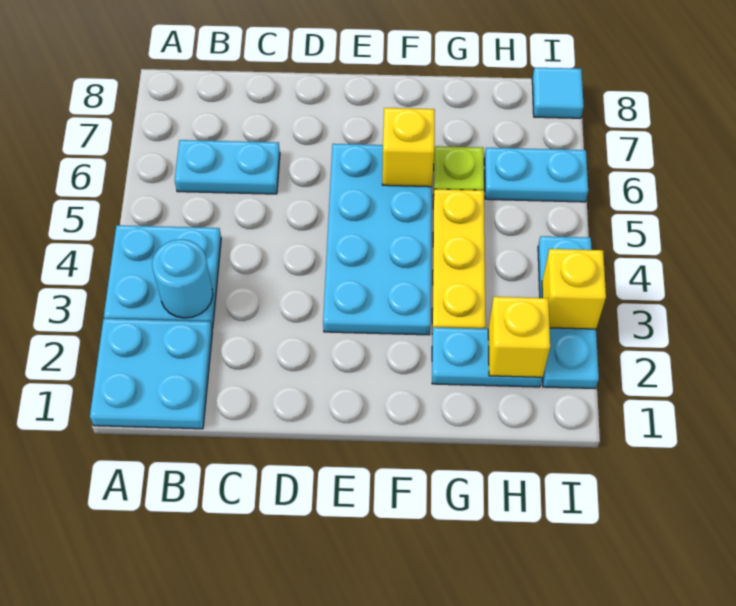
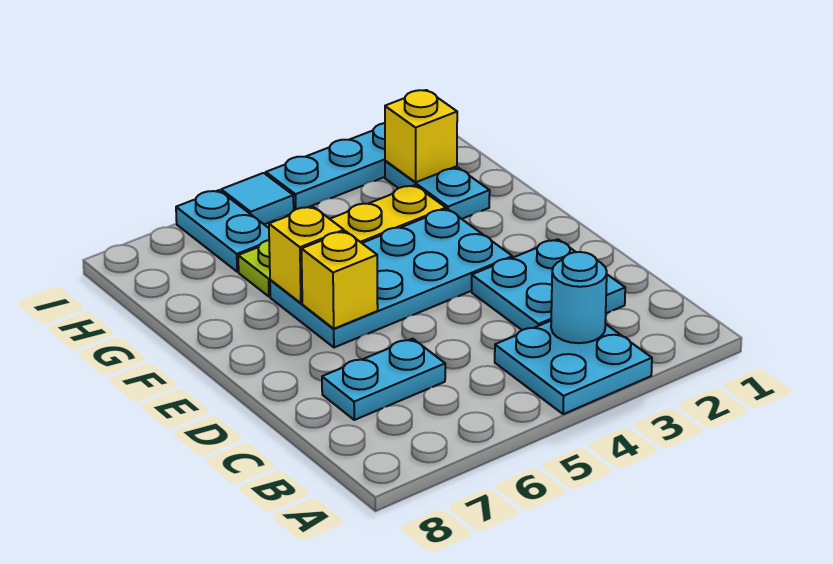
cyan 2x2 plate [90,319,212,429] -> cyan 2x2 plate moved to [472,239,625,330]
cyan 1x2 plate [175,140,280,194] -> cyan 1x2 plate turned to [322,339,445,420]
yellow 1x1 brick [542,249,606,329] -> yellow 1x1 brick moved to [302,231,378,329]
cyan 1x1 tile [532,68,584,118] -> cyan 1x1 tile moved to [221,173,294,224]

